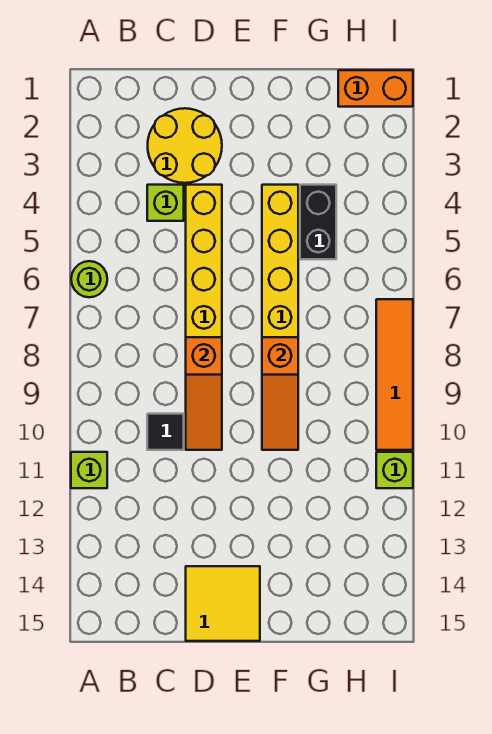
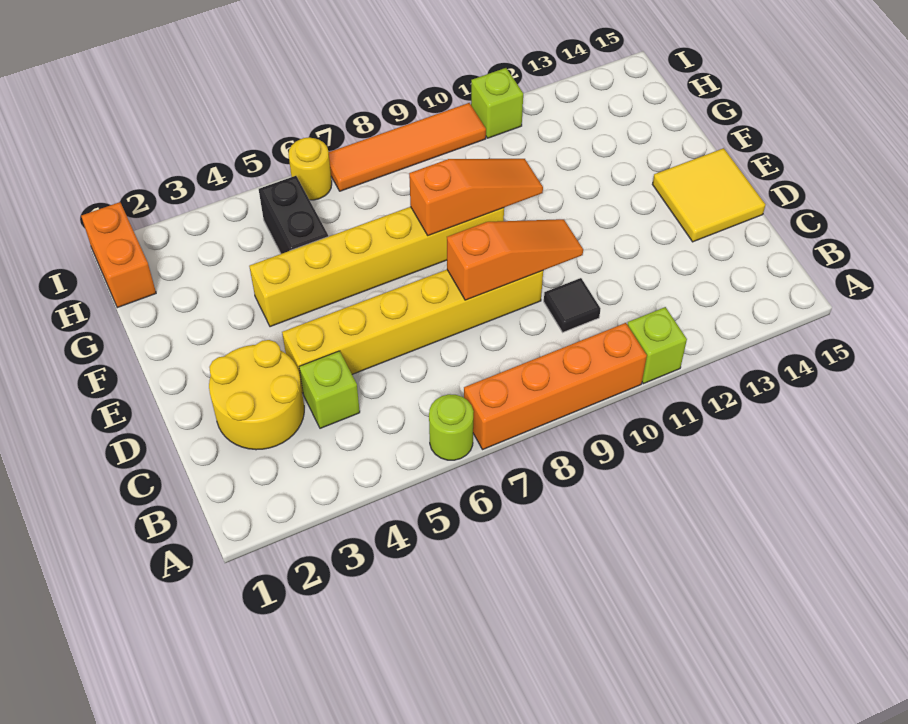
none -> orange 1x4 brick [464,323,647,450]
black 1x2 brick [300,185,336,259] -> black 1x2 brick turned to [259,176,328,254]
none -> yellow 1x1 round brick [288,137,332,200]

